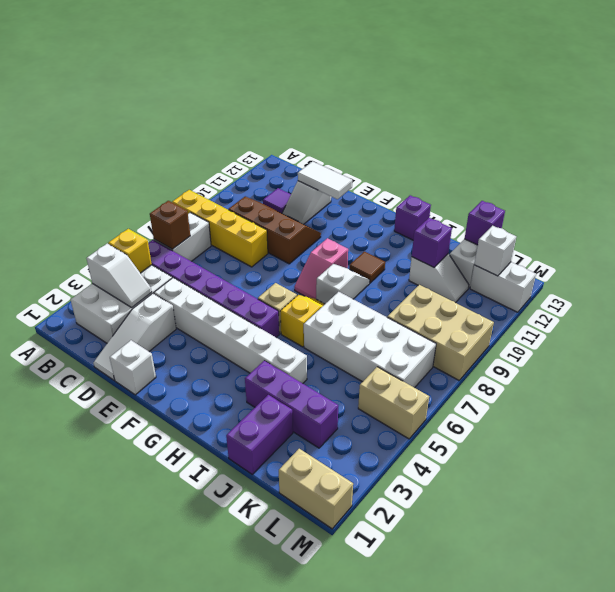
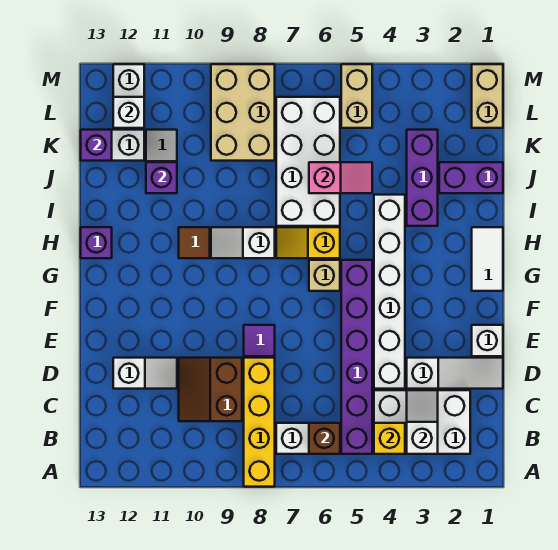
brown 2x3 slope [228,196,321,264] -> brown 2x2 slope [179,358,242,421]
purple 1x1 tile [263,188,291,213] -> purple 1x1 tile moved to [244,325,275,356]
white 1x2 tile [298,161,352,199] -> white 1x2 tile moved to [472,227,503,291]
pink 1x2 slope [295,238,348,299] -> pink 1x2 slope moved to [309,162,372,193]

